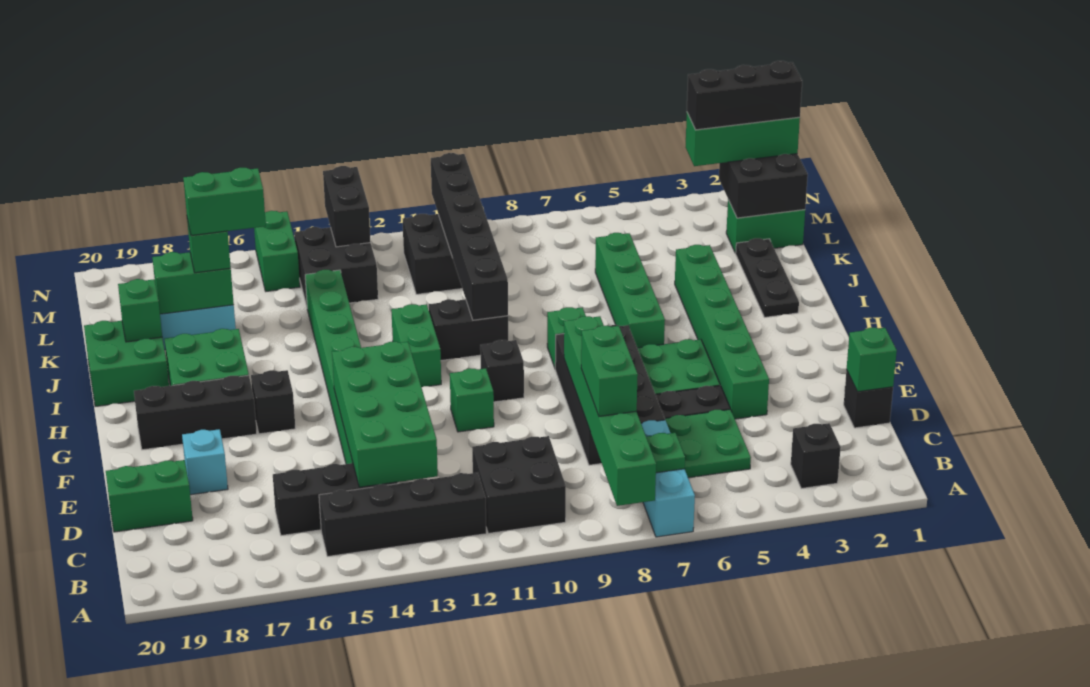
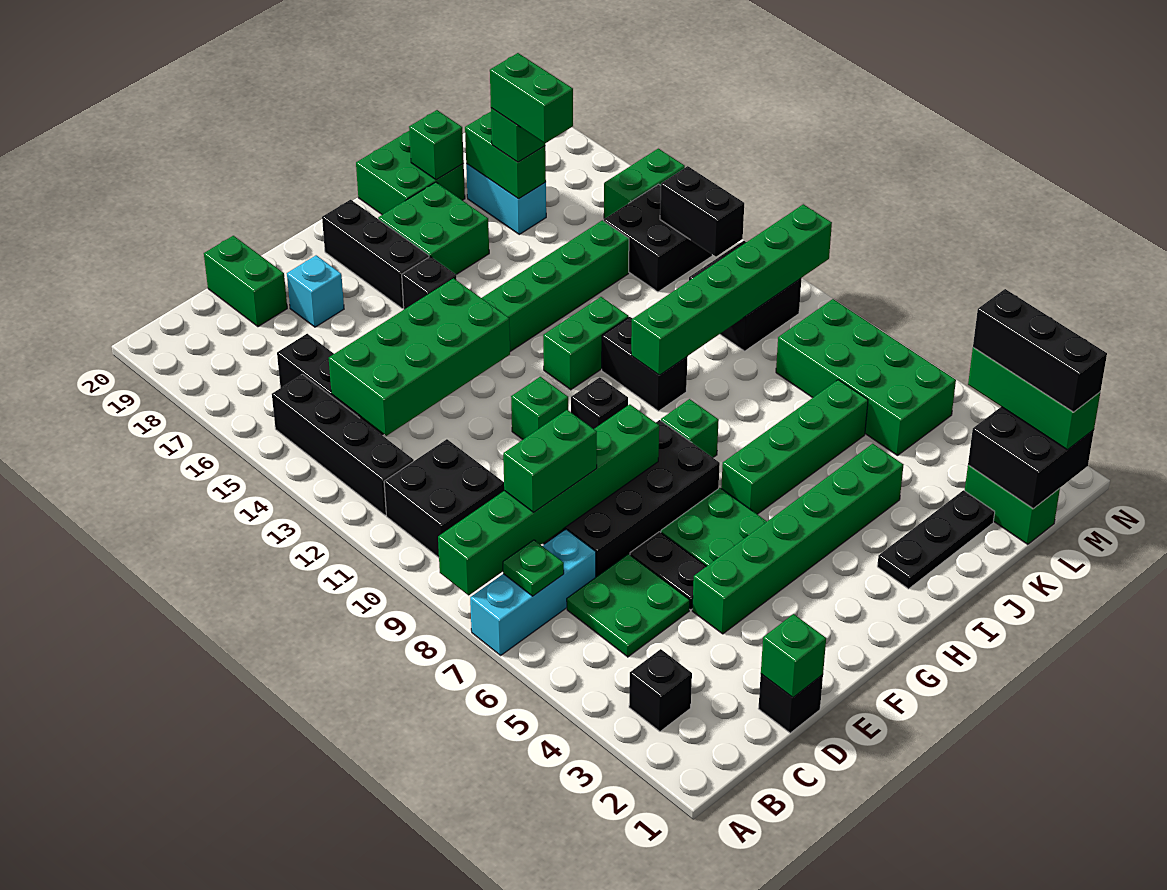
black 1x6 brick [431,153,508,320] -> green 1x6 brick [631,204,832,375]
none -> green 2x4 brick [776,299,956,455]
black 1x2 brick [323,166,371,247] -> black 1x2 brick turned to [660,166,744,257]

